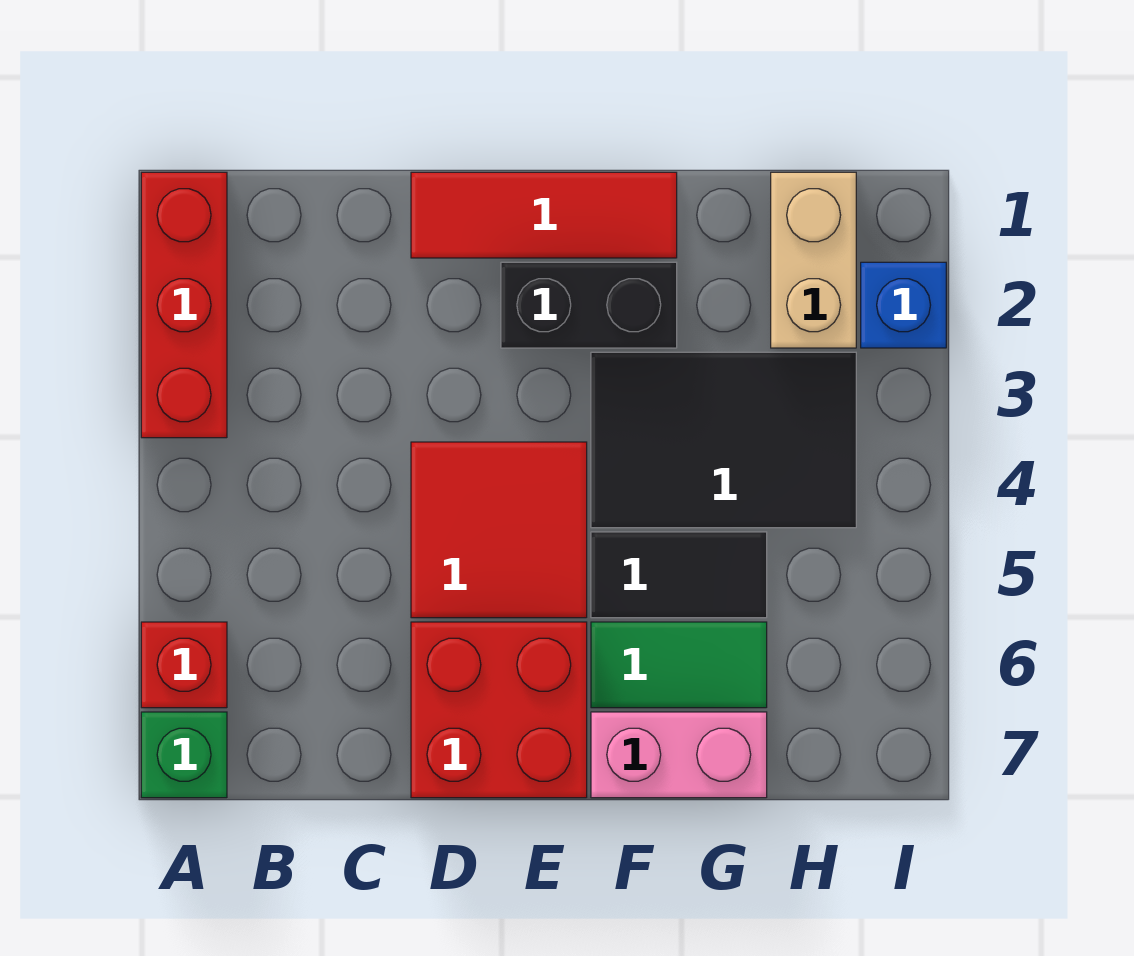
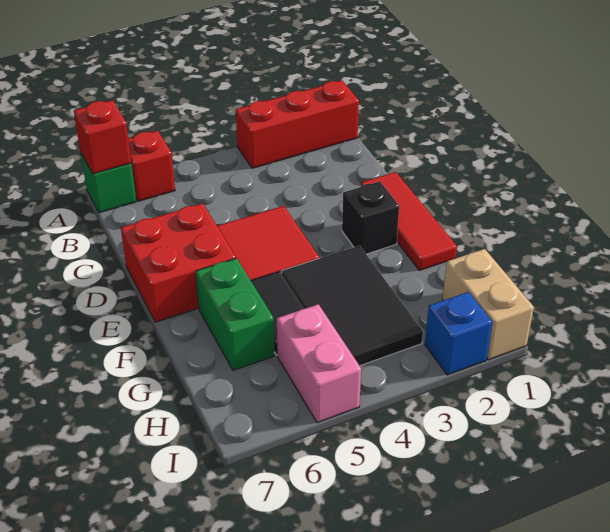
none -> red 1x1 brick [74,100,131,174]
black 1x2 brick [501,262,677,348] -> black 1x1 brick [342,181,399,254]
green 1x2 tile [591,622,767,708] -> green 1x2 brick [196,258,274,370]
pink 1x2 brick [591,712,767,798] -> pink 1x2 brick moved to [277,304,361,423]
tan 1x2 brick [771,172,856,348] -> tan 1x2 brick turned to [442,249,534,360]

